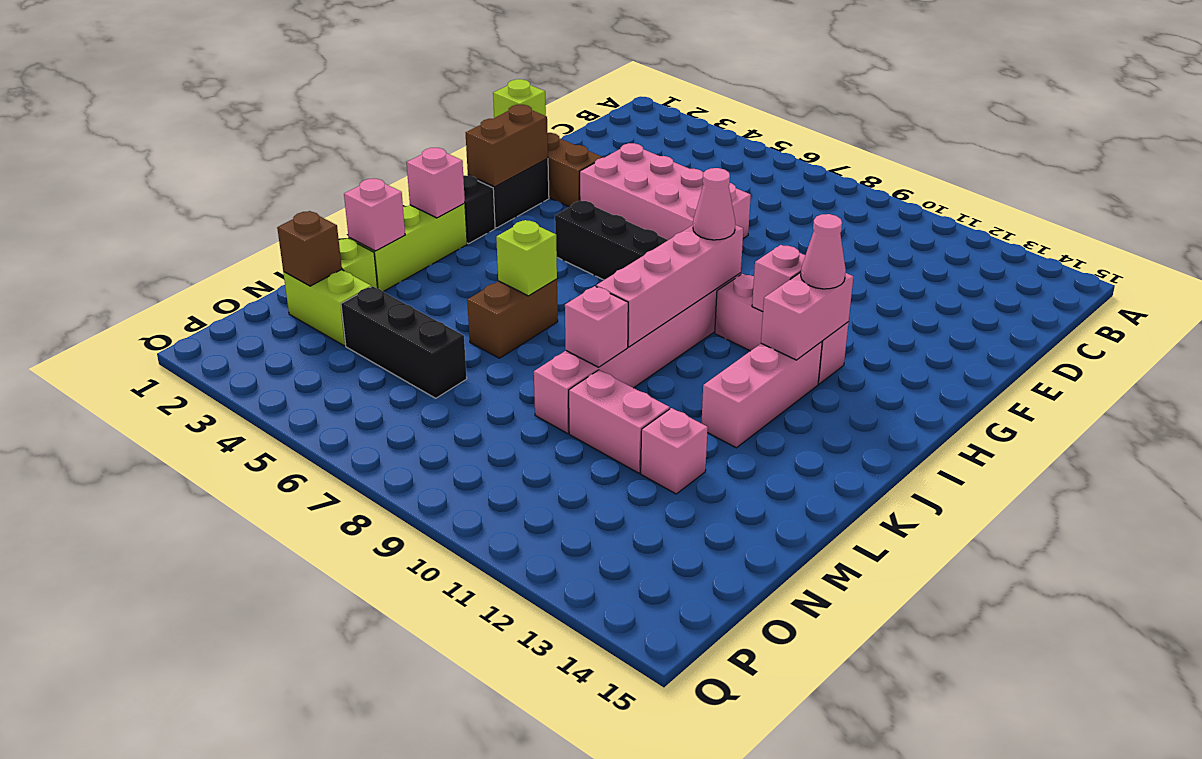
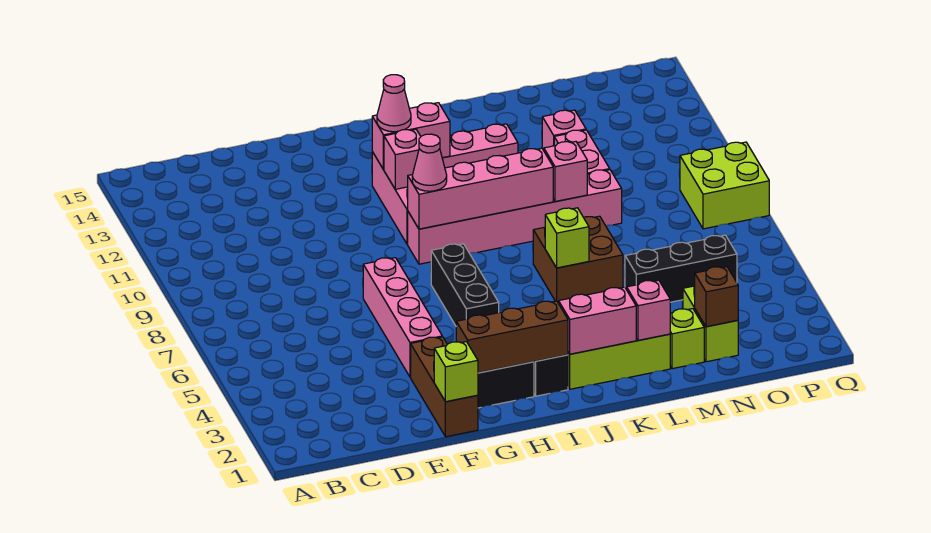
pink 2x4 brick [580,143,751,240] -> pink 1x4 brick [363,258,442,377]
brown 1x2 brick [466,105,548,187] -> brown 1x3 brick [456,301,568,373]
pink 1x1 brick [407,148,465,218] -> pink 1x2 brick [559,287,636,354]
brown 1x2 brick [467,279,558,358] -> brown 2x2 brick [533,216,623,303]
black 1x3 brick [341,286,467,398] -> black 1x3 brick turned to [625,235,737,302]
none -> lime 2x2 brick [680,142,769,229]

